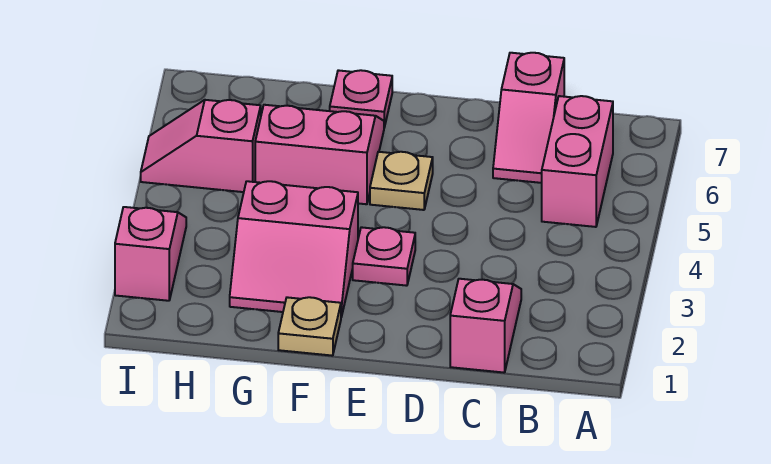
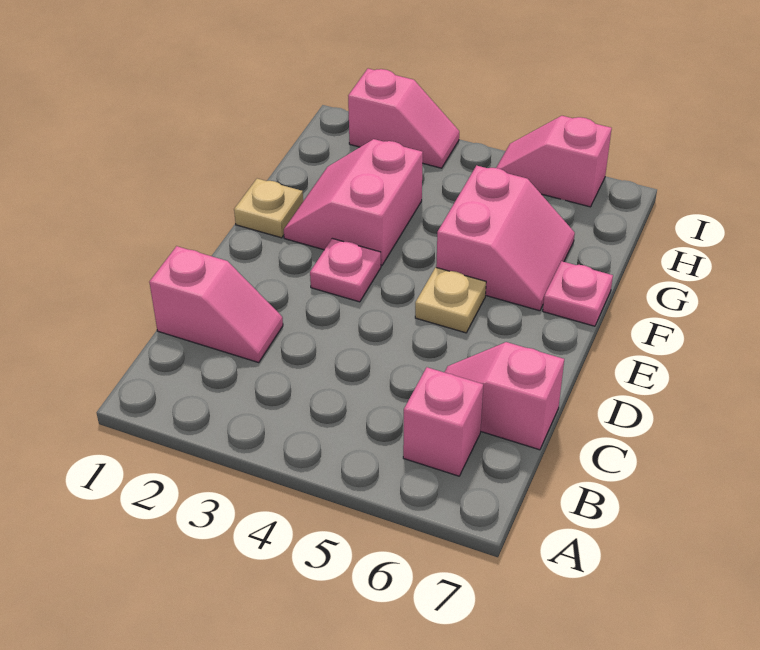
pink 1x2 brick [542,96,613,227] -> pink 1x1 brick [403,367,483,476]
pink 1x2 slope [141,100,261,192] -> pink 1x2 slope turned to [496,116,612,207]

